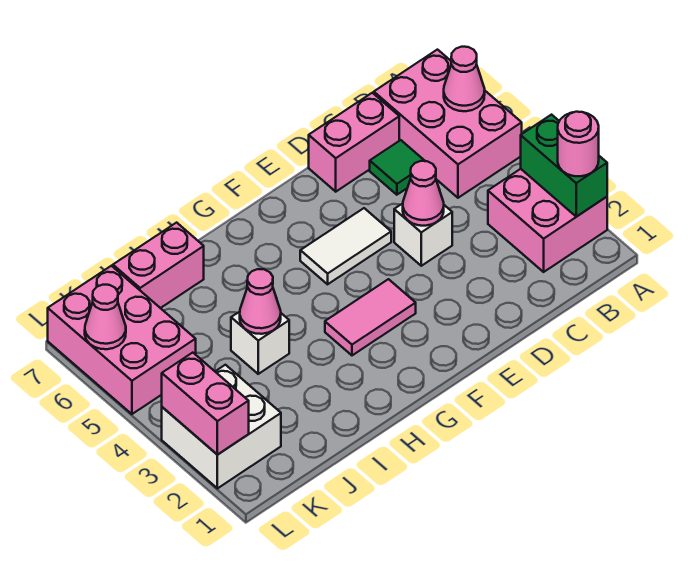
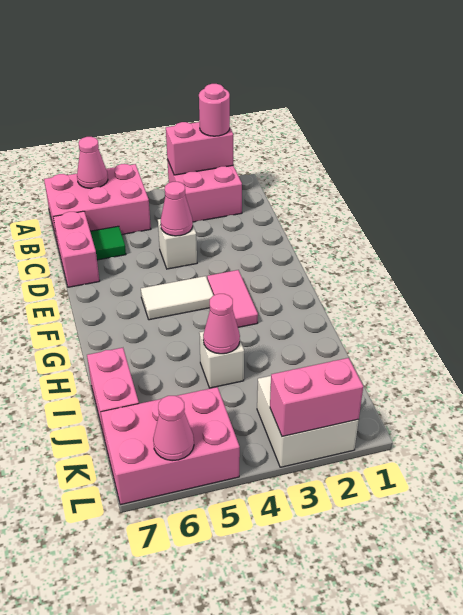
green 1x2 brick [521,115,607,217] -> pink 1x2 brick [166,122,233,175]
white 1x2 tile [300,208,391,284] -> white 1x2 tile turned to [141,276,214,320]

